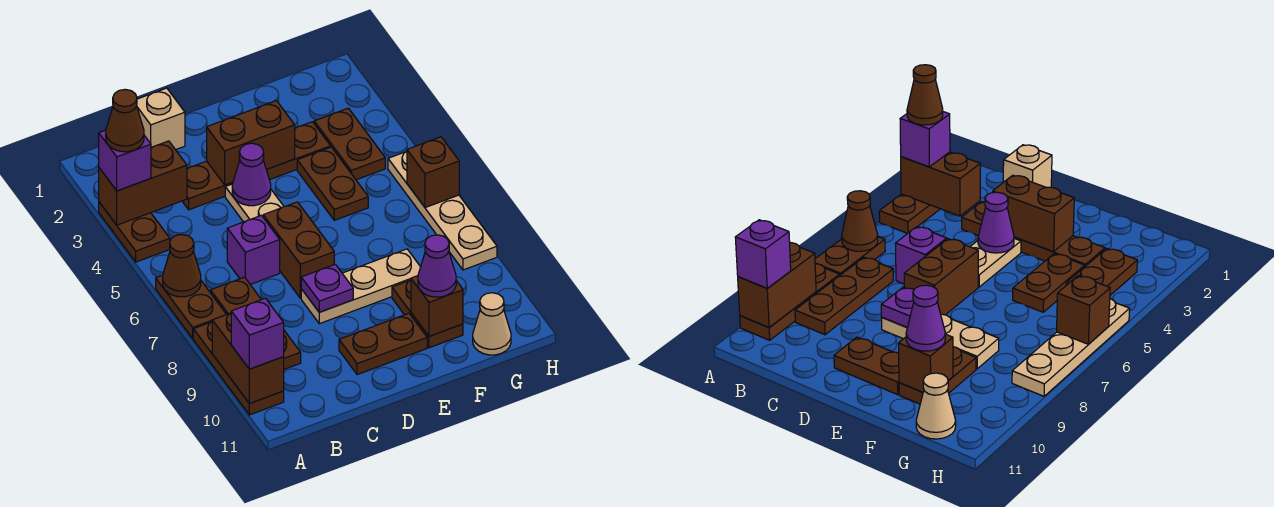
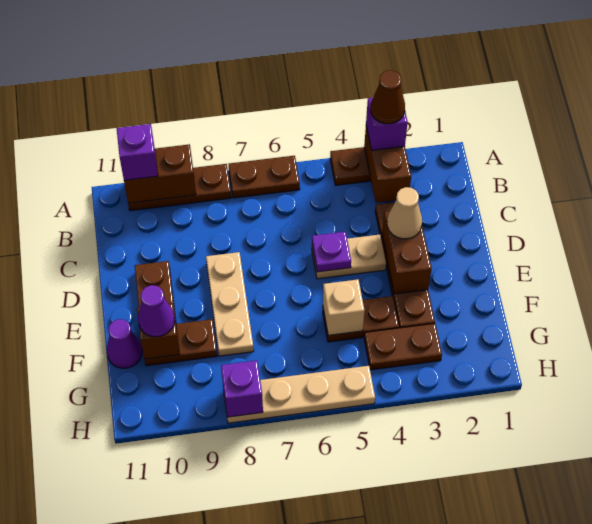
brown 1x1 cone [163,235,201,297] -> none
brown 1x3 plate [210,277,301,369] -> none
tan 1x1 brick [137,88,185,150] -> tan 1x1 brick moved to [323,279,365,335]
purple 1x1 brick [227,215,280,284] -> purple 1x1 brick moved to [221,360,263,417]
purple 1x1 cone [232,143,271,206] -> purple 1x1 cone moved to [107,319,142,368]
brown 1x2 brick [263,202,334,298] -> none
purple 1x1 plate [301,264,353,312] -> purple 1x1 plate moved to [312,232,351,272]
tan 1x1 cone [473,293,511,355] -> tan 1x1 cone moved to [387,187,422,239]
brown 1x1 brick [407,137,459,208] -> none

